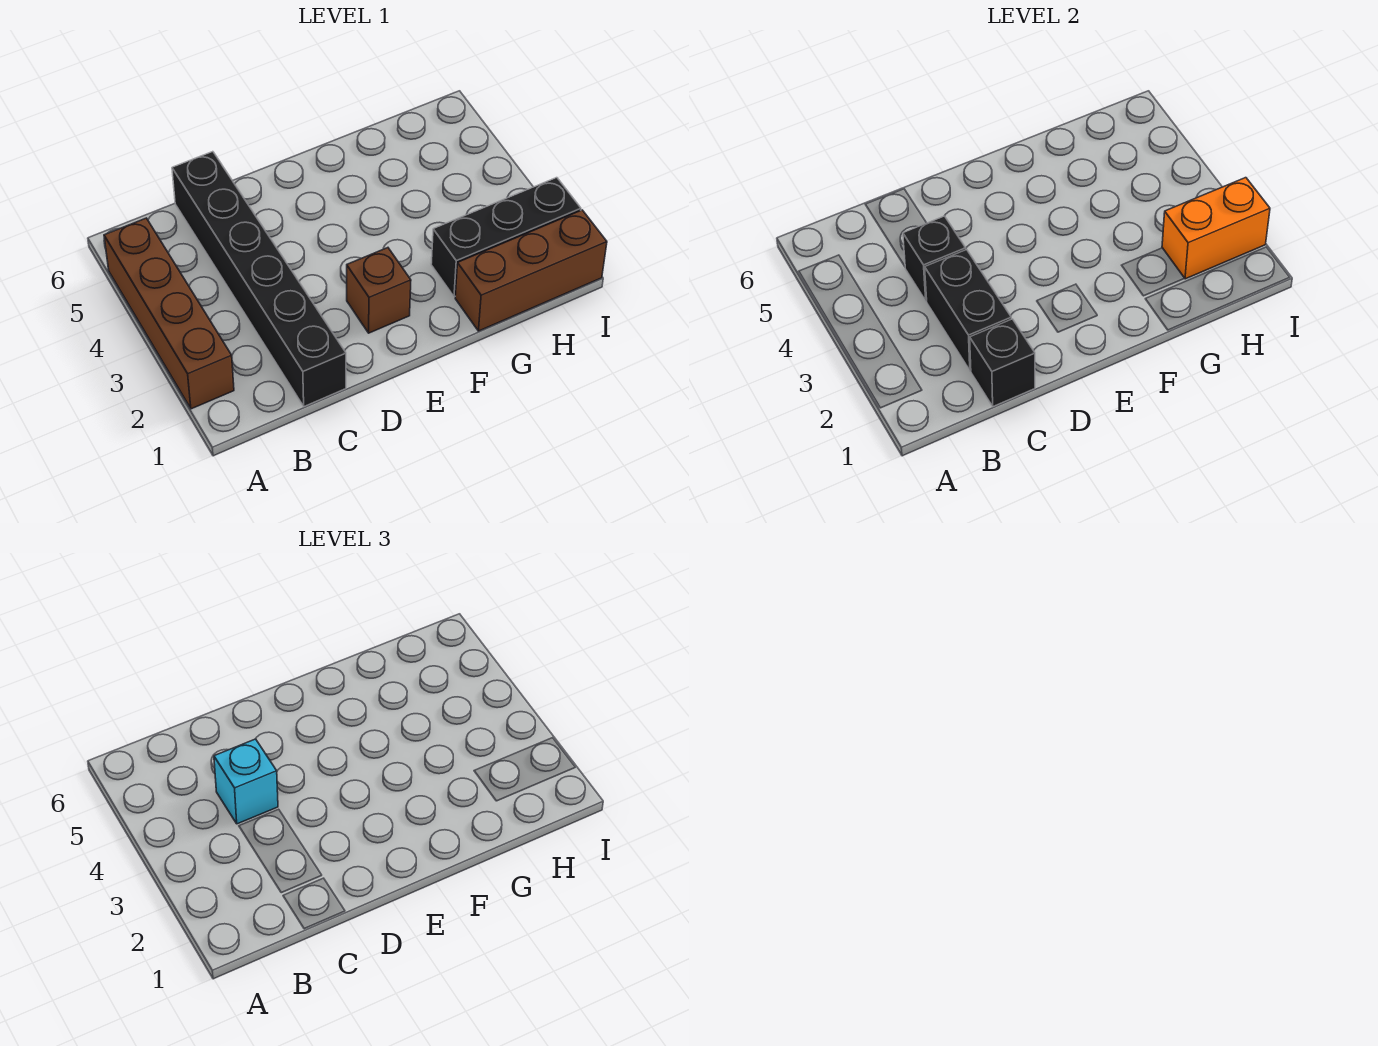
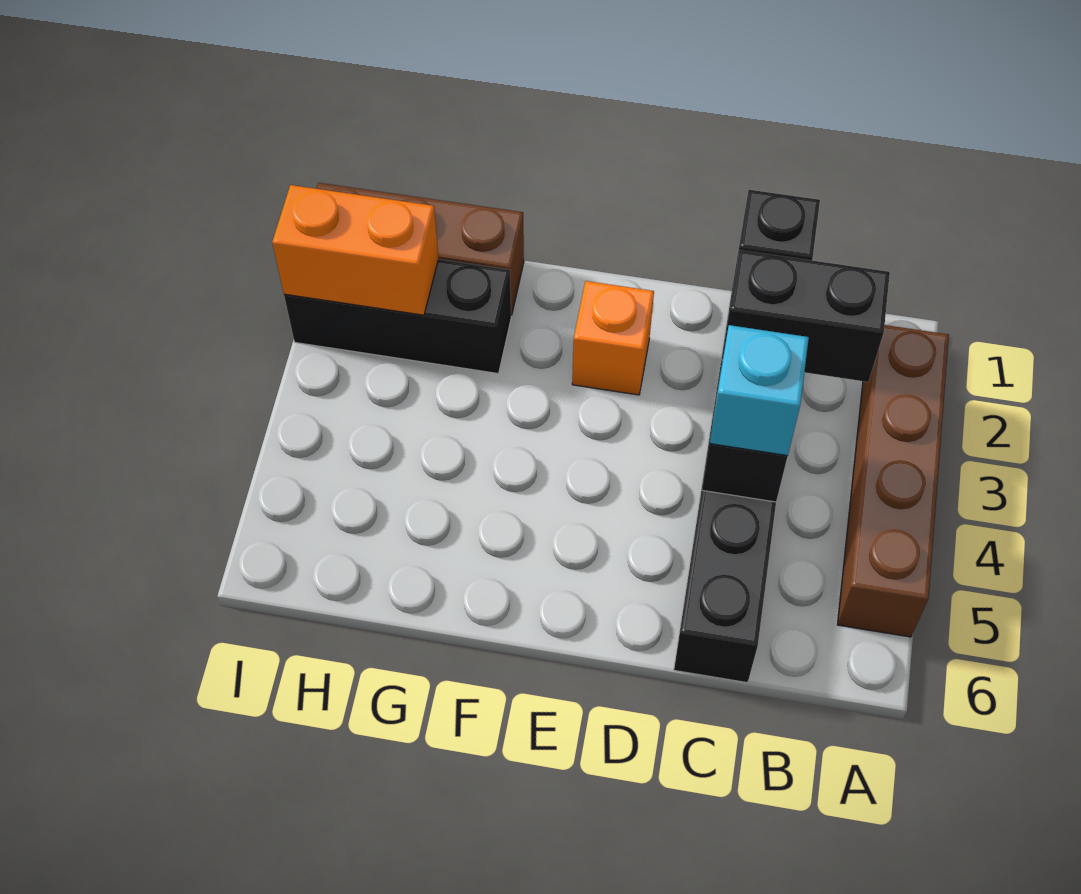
black 1x2 brick [925,250,1011,370] -> black 1x2 brick turned to [722,250,890,382]
brown 1x1 brick [347,248,411,333] -> orange 1x1 brick [572,281,654,395]

